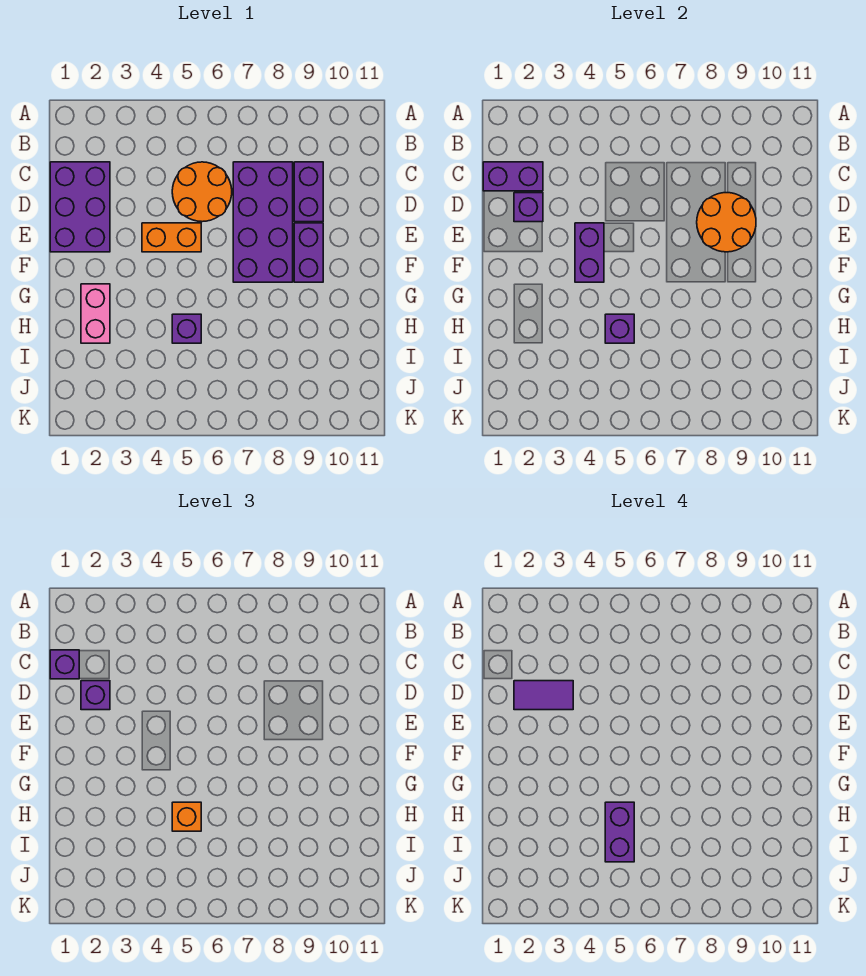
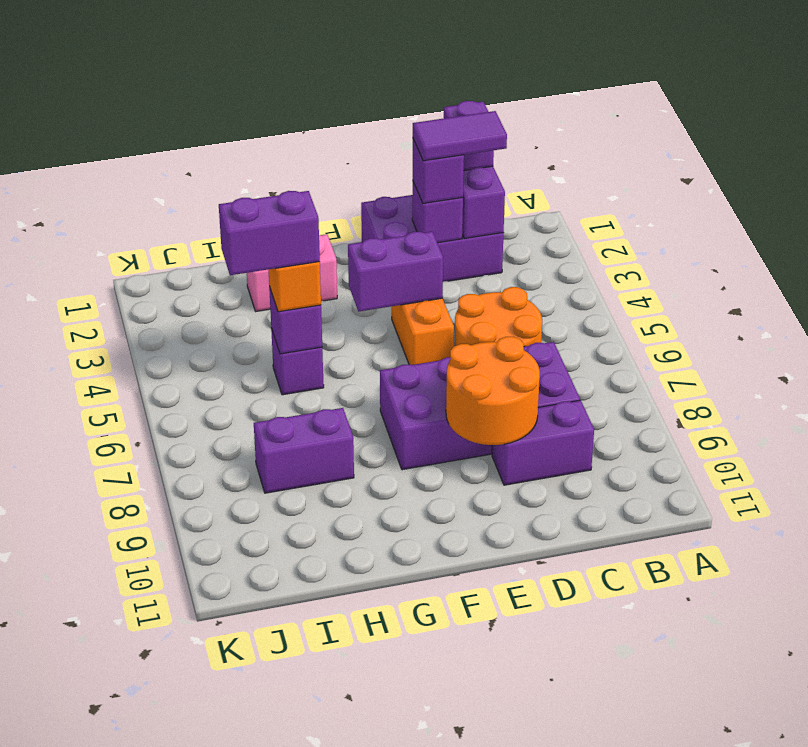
purple 1x2 tile [514,681,573,710] -> purple 1x2 tile turned to [413,111,507,161]
purple 1x2 brick [294,223,323,282] -> purple 1x2 brick moved to [254,408,354,493]

